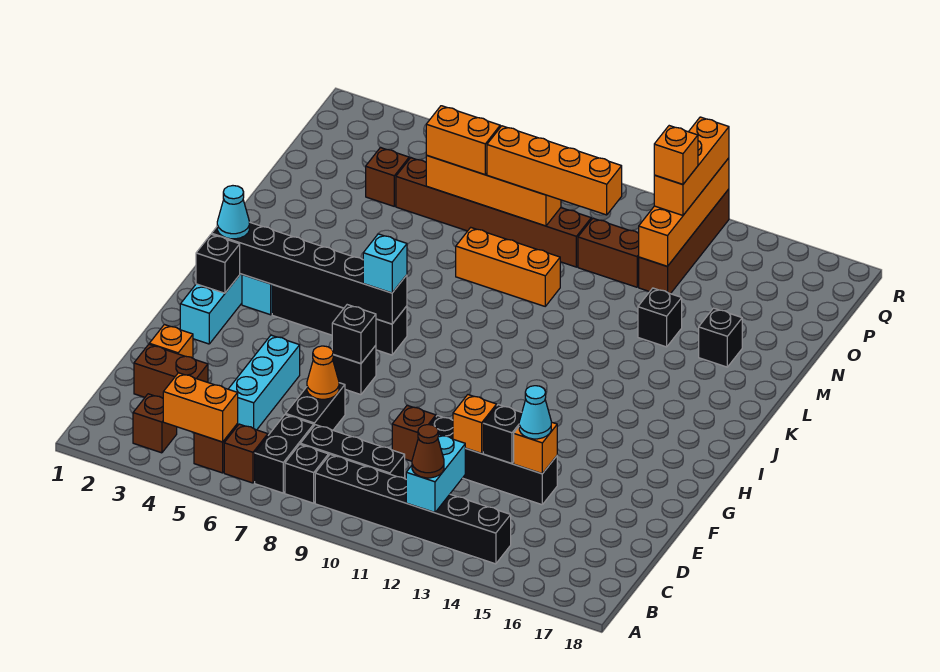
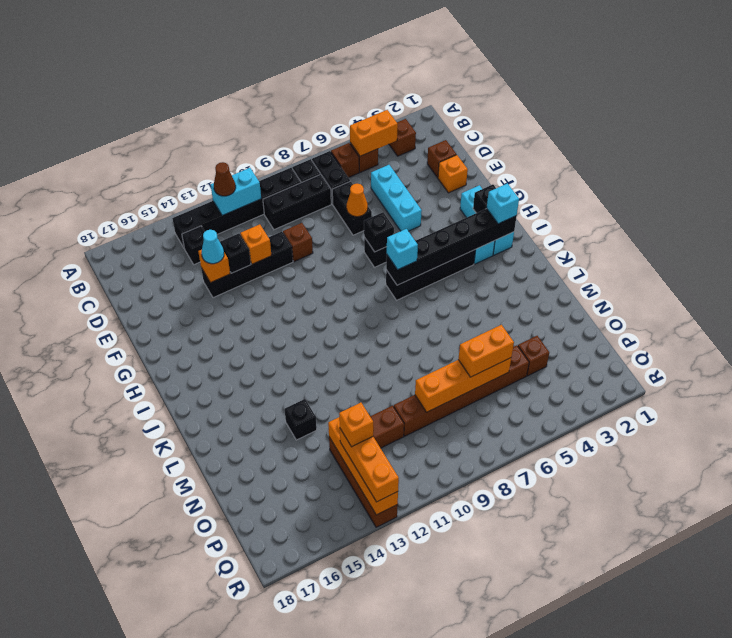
cyan 1x2 brick [406,434,465,513] -> cyan 1x2 brick turned to [211,168,261,215]
brown 1x2 brick [134,344,208,398] -> brown 1x1 brick [427,140,456,178]
cyan 1x1 cone [217,186,249,239] -> cyan 1x1 brick [487,183,519,224]
orange 1x3 brick [456,228,560,306] -> none
black 1x1 brick [699,308,742,367] -> black 1x1 brick moved to [182,226,205,265]
orange 1x4 brick [487,126,622,215] -> none

